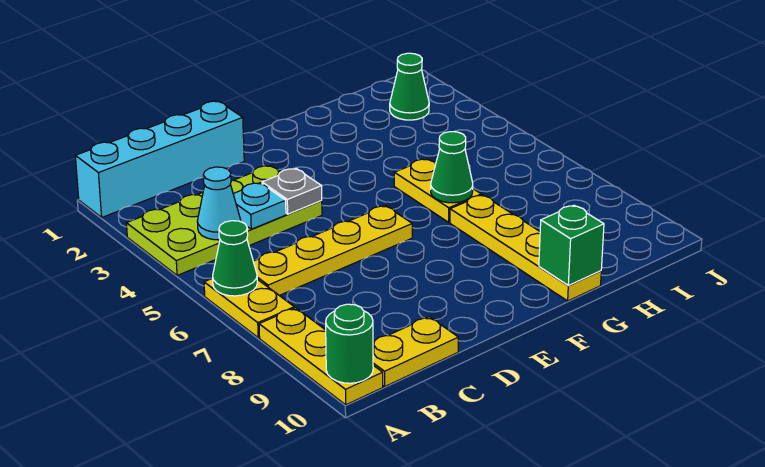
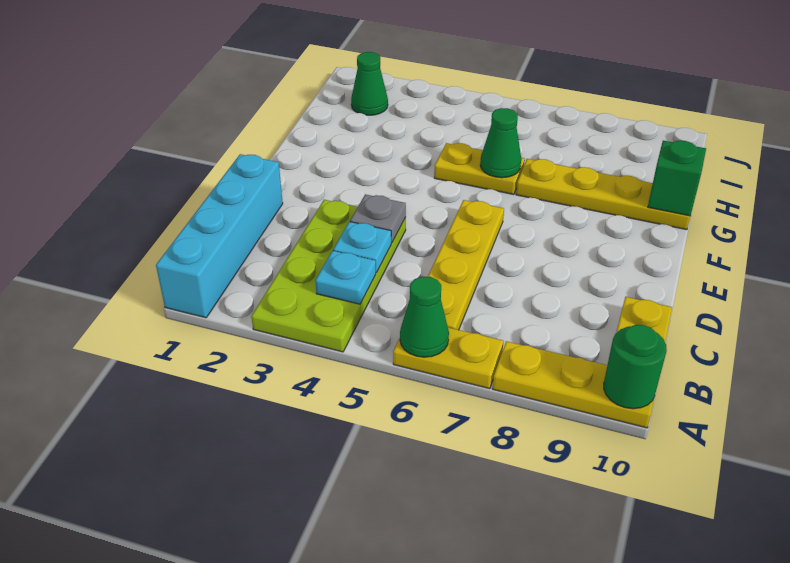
cyan 1x1 cone [197,167,241,240] -> cyan 1x1 plate [315,251,376,304]

